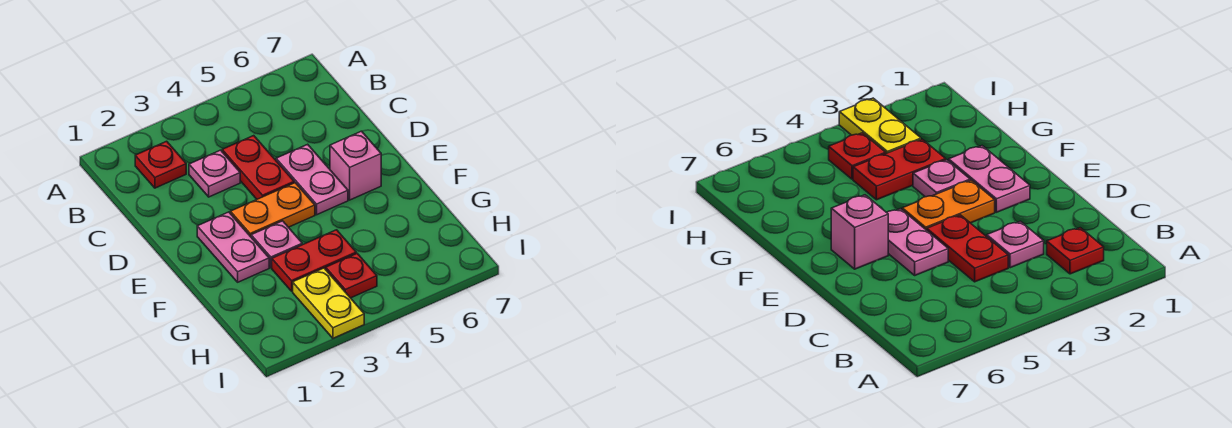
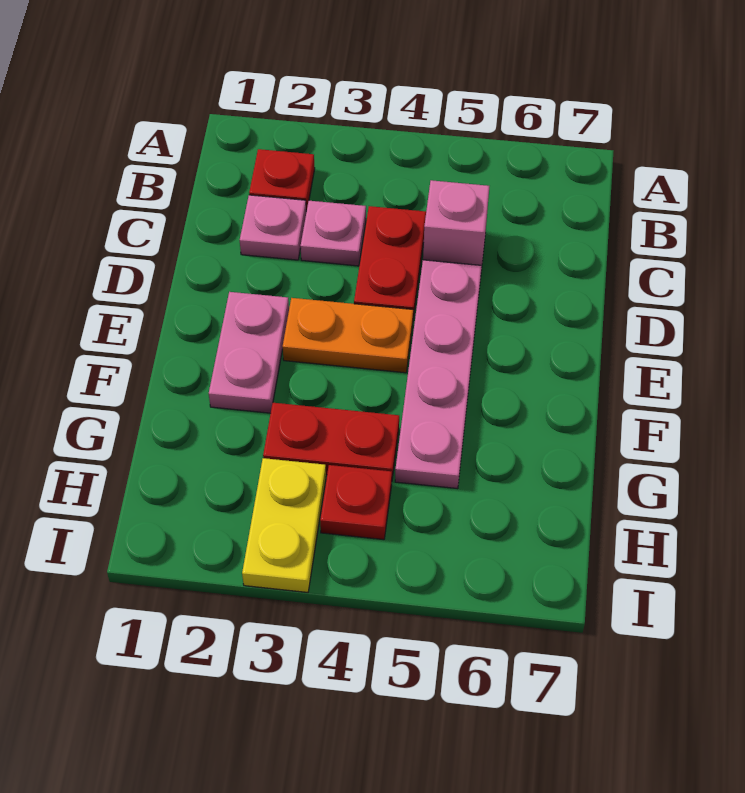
pink 1x2 plate [276,144,348,215] -> pink 1x4 plate [395,260,482,489]
pink 1x1 brick [330,131,381,200] -> pink 1x1 brick moved to [423,180,489,270]
pink 1x1 plate [251,221,302,268] -> pink 1x1 plate moved to [240,195,306,260]

